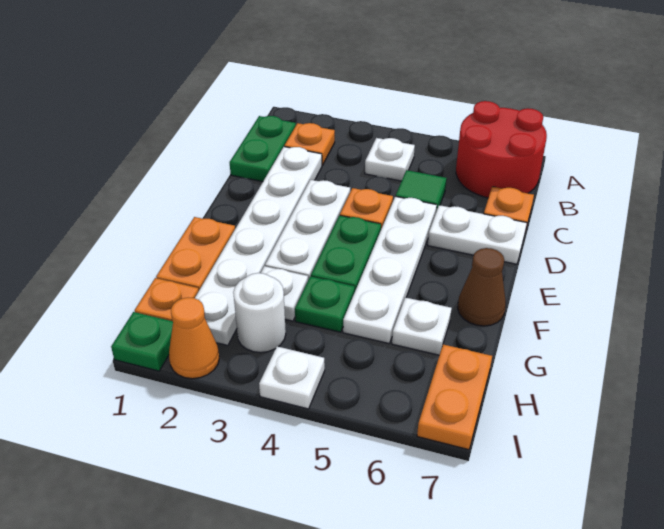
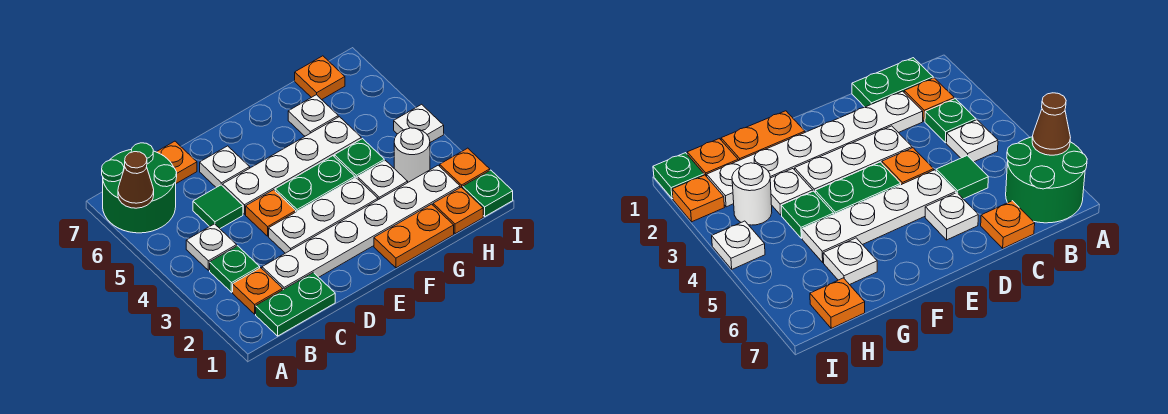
red 2x2 round brick [456,101,547,198] -> green 2x2 round brick [102,143,177,233]
none -> green 1x1 plate [210,246,260,292]
white 1x2 plate [428,205,527,264] -> white 1x1 plate [200,146,250,187]
brown 1x1 cone [458,248,506,326] -> brown 1x1 cone moved to [118,152,154,208]
orange 1x2 plate [417,344,492,450] -> orange 1x1 plate [295,56,345,100]
orange 1x1 cone [169,298,219,379] -> orange 1x1 plate [440,148,490,188]

